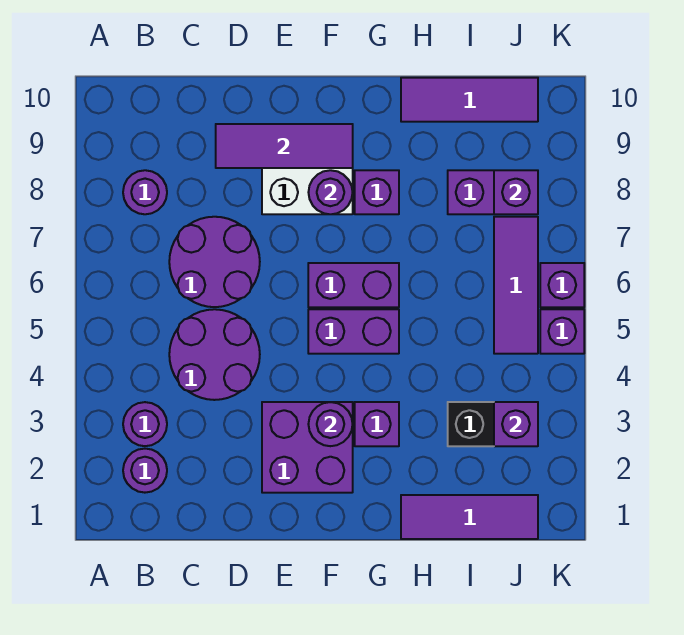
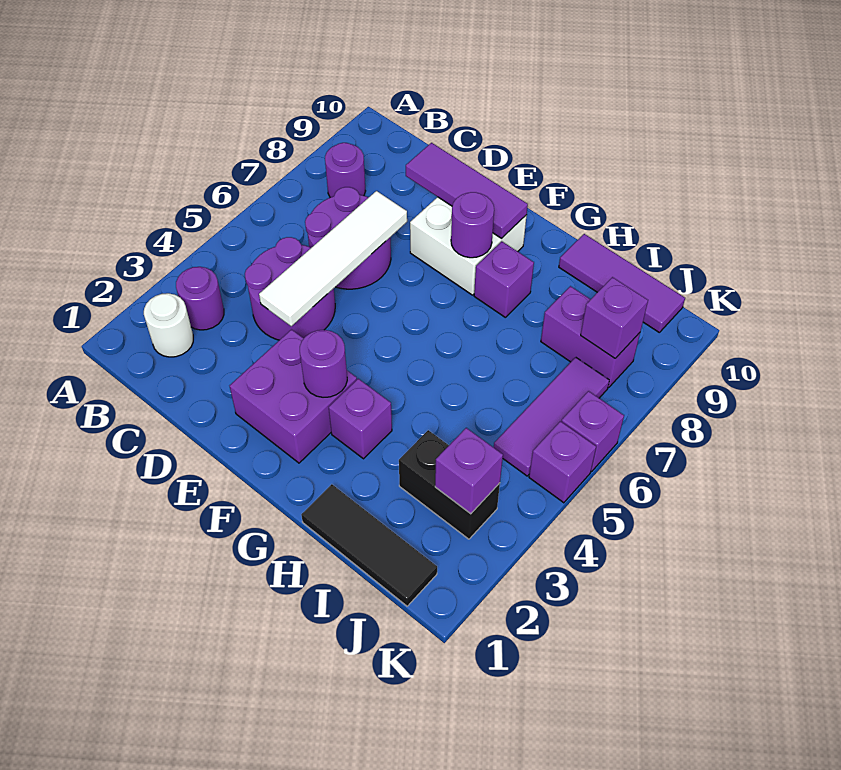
purple 1x1 round brick [123,449,167,493] -> white 1x1 round brick [144,293,193,357]
none -> white 1x4 tile [259,191,407,326]
purple 1x2 brick [308,309,399,354] -> none
purple 1x2 brick [308,263,399,307] -> none
purple 1x3 tile [401,495,538,539] -> black 1x3 tile [301,484,437,606]

